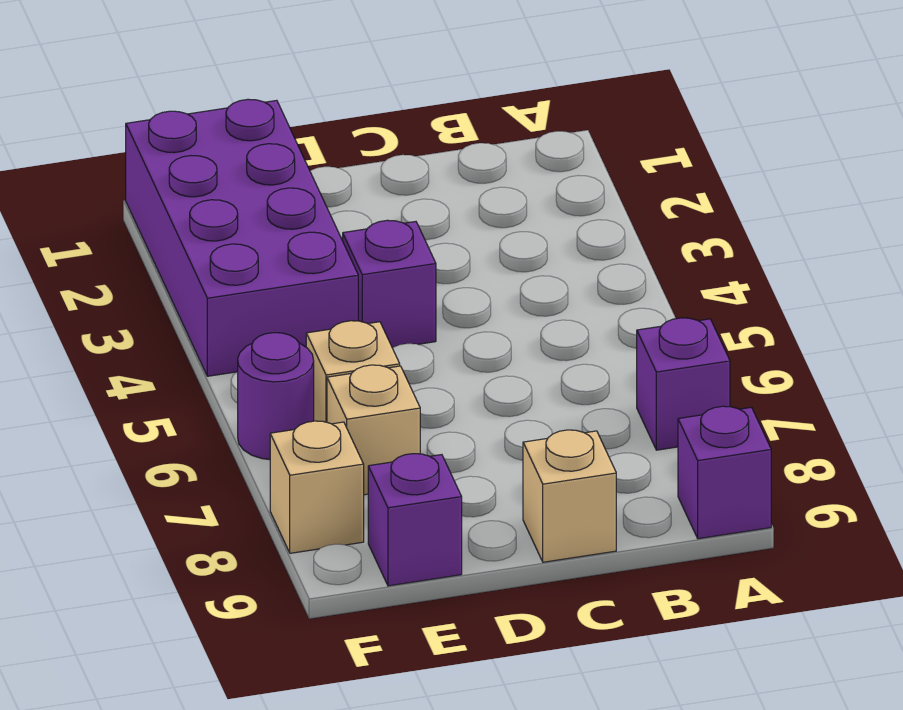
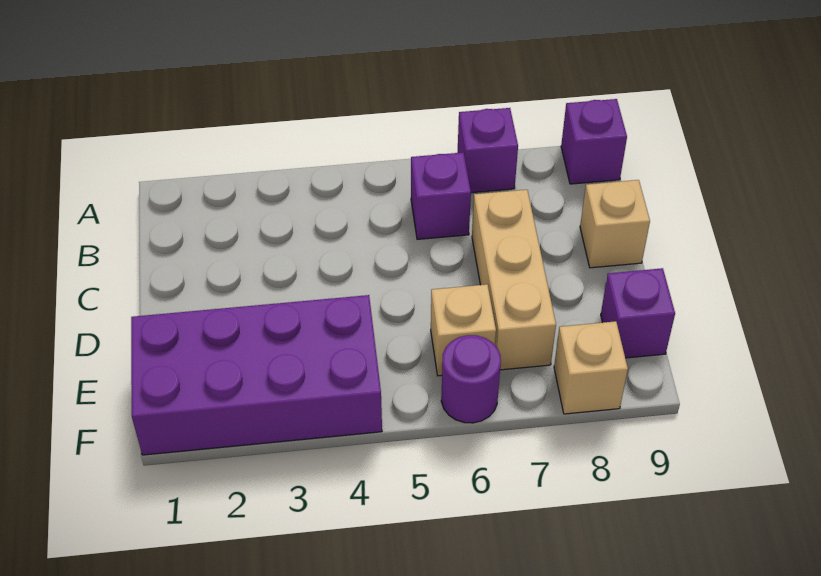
purple 1x1 brick [343,220,436,348] -> purple 1x1 brick moved to [411,153,471,239]
tan 1x1 brick [327,365,420,495] -> tan 1x3 brick [472,190,556,370]

